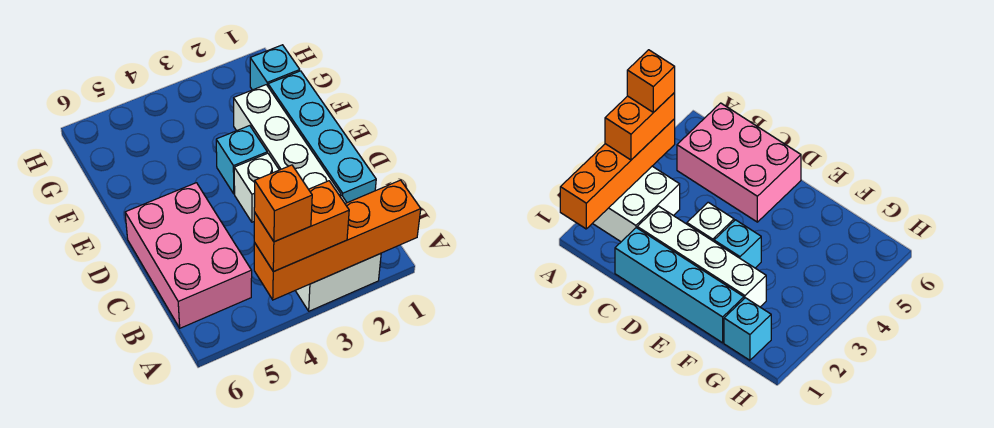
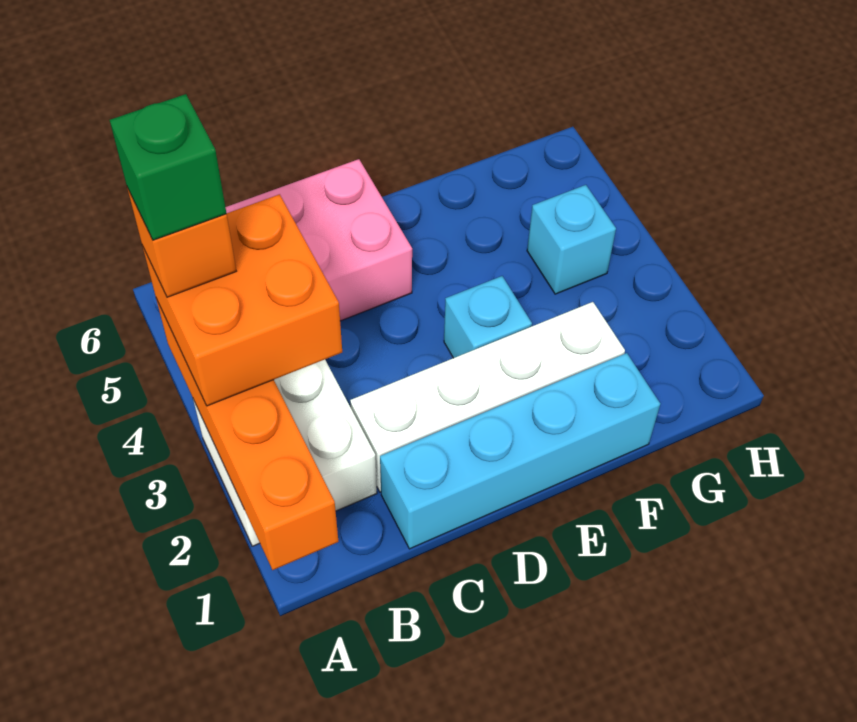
orange 1x2 brick [254,181,349,272] -> orange 2x2 brick [142,194,342,406]
none -> green 1x1 brick [110,94,227,240]
white 1x1 brick [234,153,279,222] -> none
cyan 1x1 brick [250,45,300,90] -> cyan 1x1 brick moved to [527,185,616,294]

